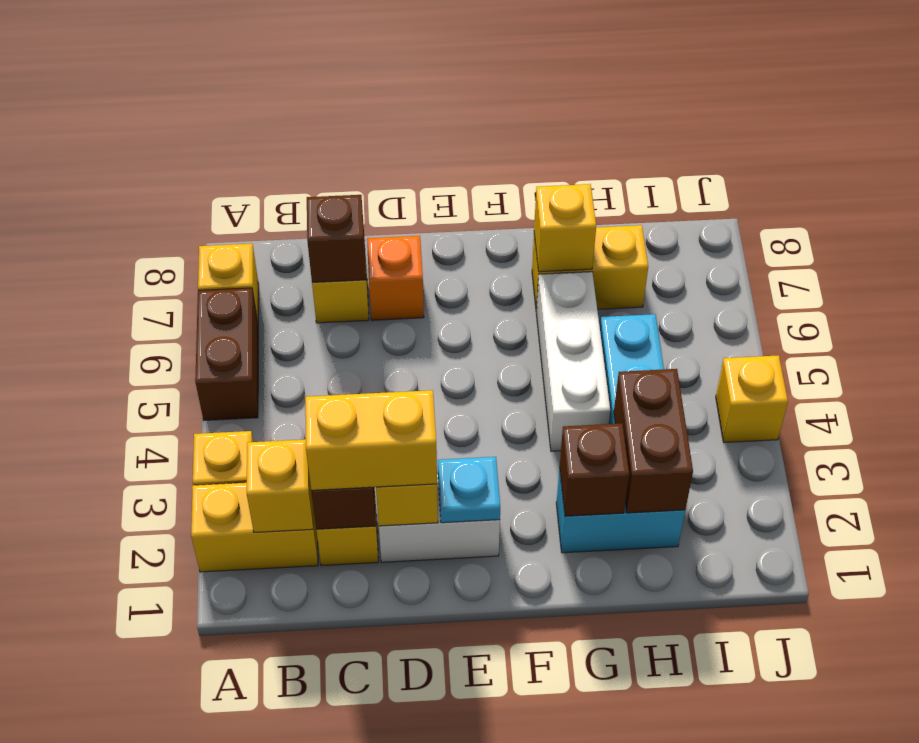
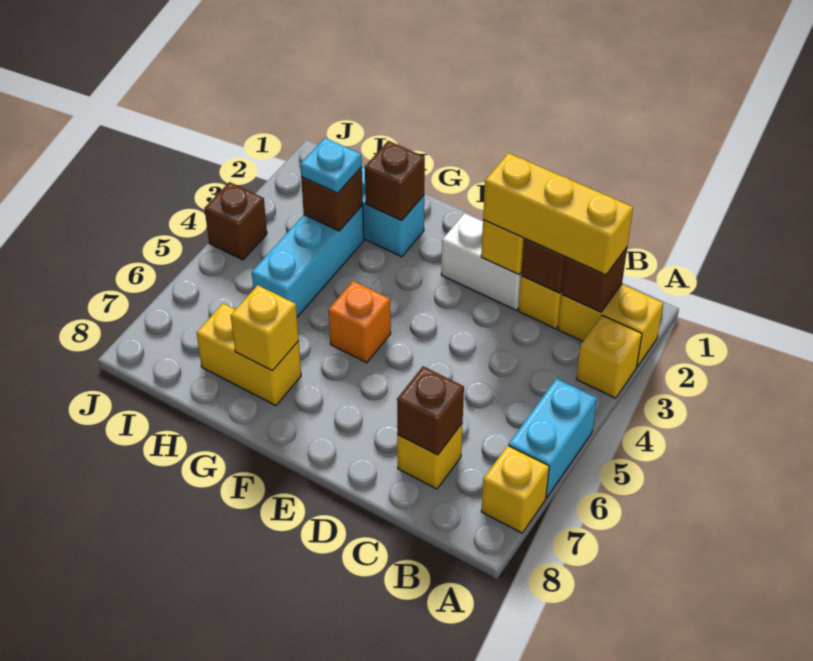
brown 1x2 brick [195,288,258,420] -> cyan 1x2 brick [509,378,597,498]
yellow 1x1 brick [247,439,313,532] -> brown 1x1 brick [562,248,627,312]
yellow 1x2 brick [305,390,437,490] -> yellow 1x3 brick [483,153,633,275]
orange 1x1 brick [367,236,424,320] -> orange 1x1 brick moved to [328,281,391,363]
cyan 1x1 plate [438,457,500,523] -> cyan 1x1 plate moved to [300,138,362,193]
white 1x3 brick [536,272,610,451] -> none
brown 1x2 brick [614,369,693,513] -> brown 1x1 brick [301,167,363,231]
yellow 1x1 brick [716,355,788,443] -> brown 1x1 brick [205,182,267,260]

